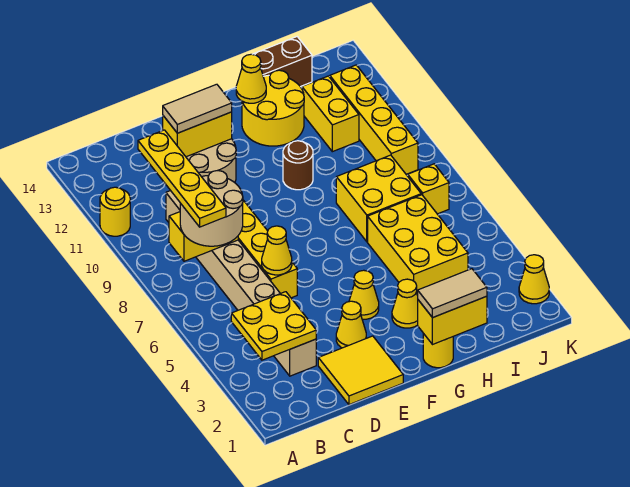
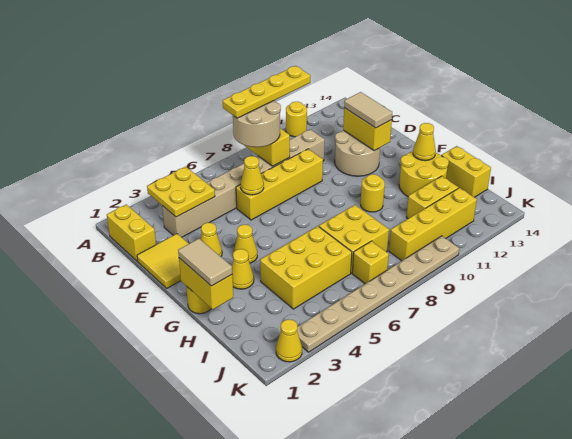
none -> yellow 1x2 brick [107,204,156,261]
brown 1x1 round brick [283,141,313,190] -> yellow 1x1 round brick [361,174,385,212]
brown 1x2 brick [252,37,312,87] -> yellow 1x2 brick [441,146,491,197]
none -> tan 1x8 plate [297,236,459,352]

